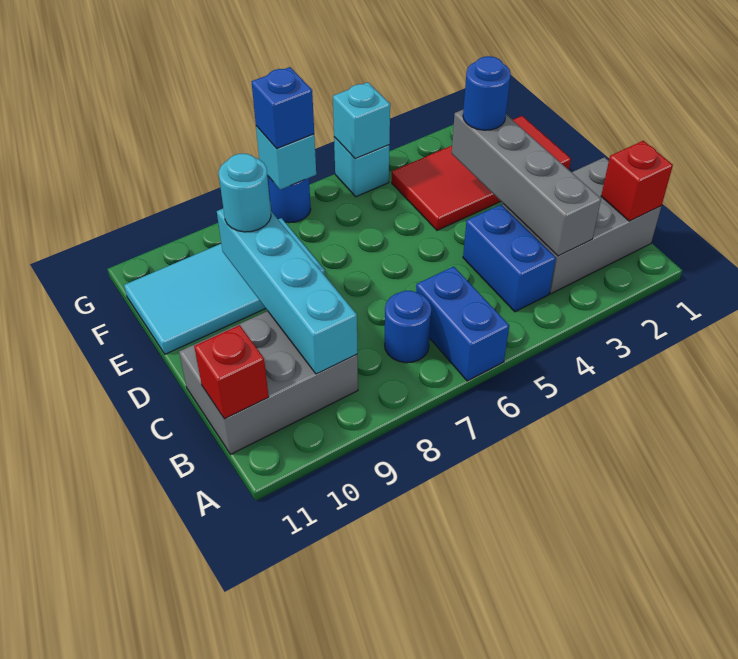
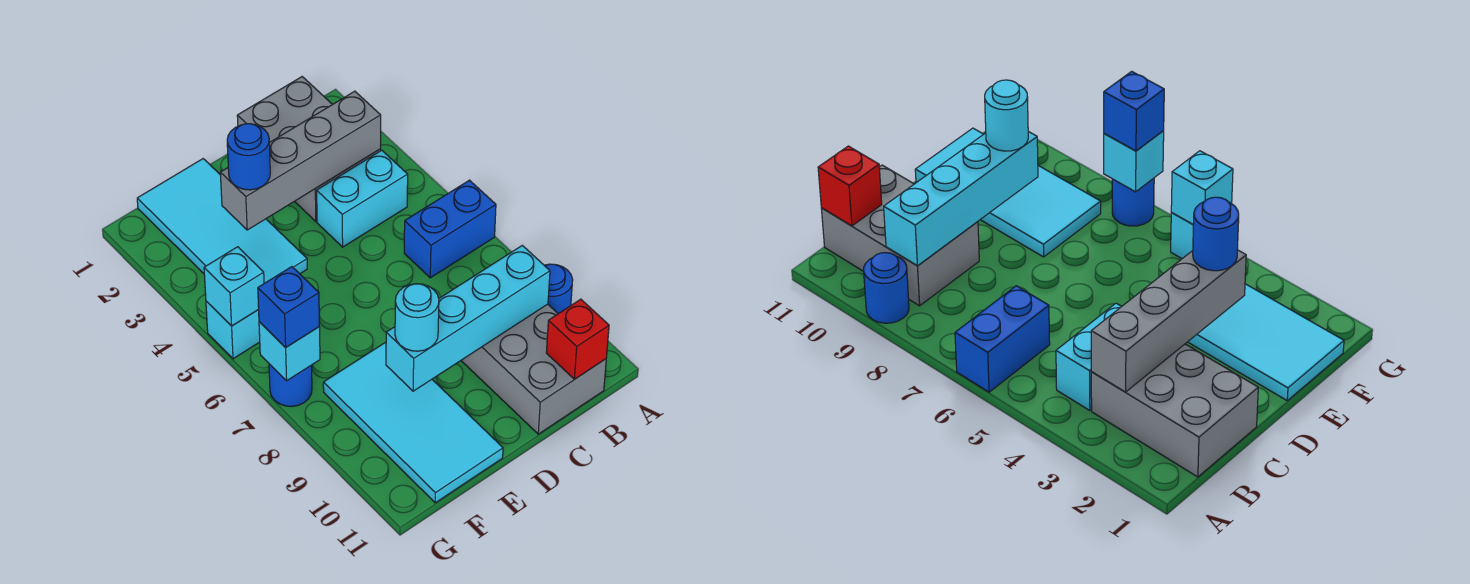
red 1x1 brick [601,141,673,221] -> none
blue 1x2 brick [463,205,556,312] -> cyan 1x2 brick [317,150,408,247]
blue 1x1 round brick [385,291,431,363] -> blue 1x1 round brick moved to [544,264,573,314]
red 2x4 tile [392,116,571,230] -> cyan 2x4 tile [137,159,307,283]

